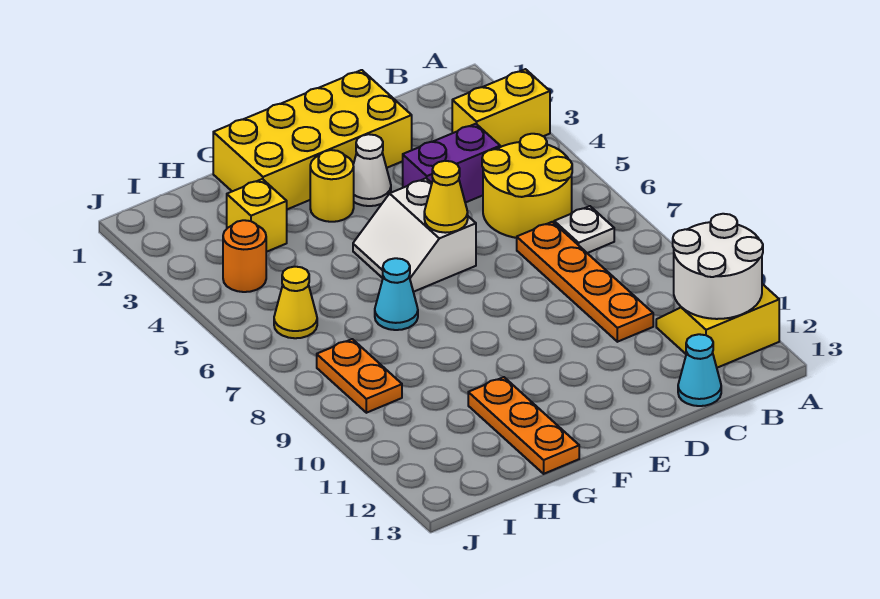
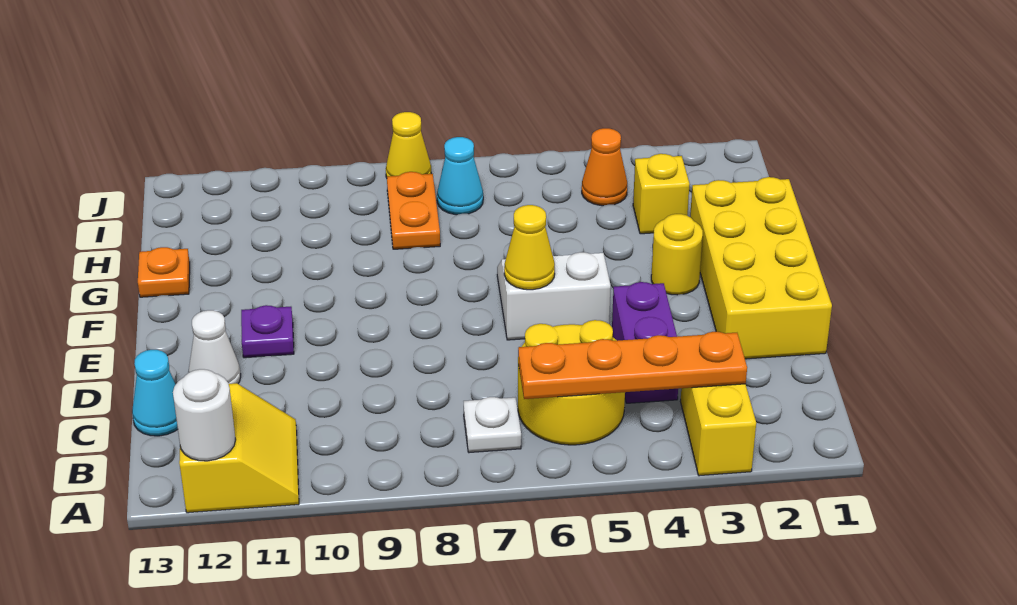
white 2x2 round brick [673,214,763,319] -> white 1x1 round brick [173,369,236,461]
orange 1x4 plate [517,222,653,342] -> orange 1x4 plate moved to [518,332,747,399]
white 1x1 cone [353,134,391,206] -> white 1x1 cone moved to [188,310,241,384]
none -> purple 1x1 plate [241,305,294,358]
cyan 1x1 cone [375,258,418,330] -> cyan 1x1 cone moved to [437,137,483,215]
orange 1x3 plate [468,377,579,474] -> orange 1x1 plate [138,247,190,297]
orange 1x1 round brick [223,220,266,292] -> orange 1x1 cone [582,128,627,206]
yellow 1x1 cone [274,267,317,338] -> yellow 1x1 cone moved to [386,112,431,178]
orange 1x2 plate [317,339,402,413] -> orange 1x2 plate turned to [387,172,440,249]

